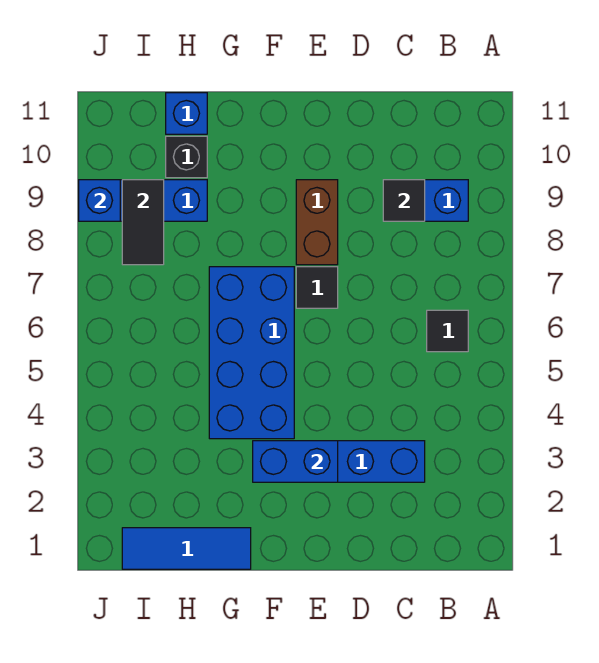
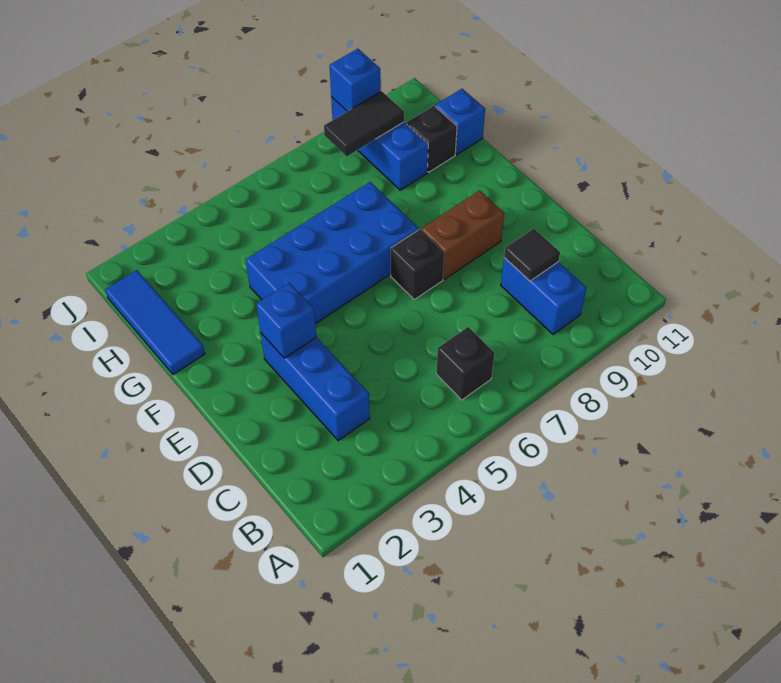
black 1x1 tile [427,310,468,352] -> black 1x1 brick [436,327,495,400]
blue 1x2 brick [253,441,338,482] -> blue 1x1 brick [256,283,316,358]
black 1x1 tile [296,267,338,308] -> black 1x1 brick [391,229,444,299]

